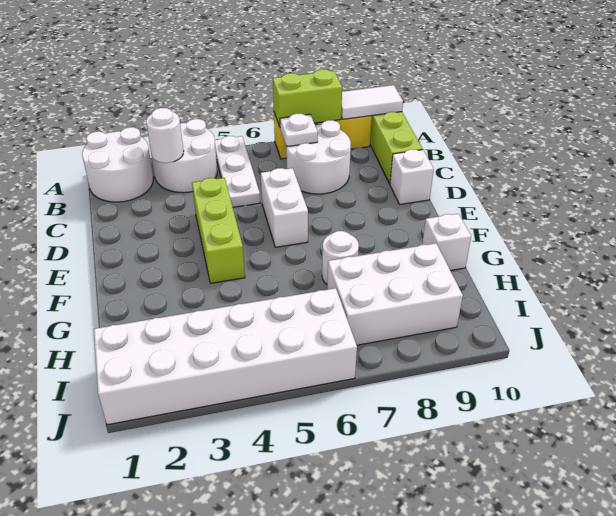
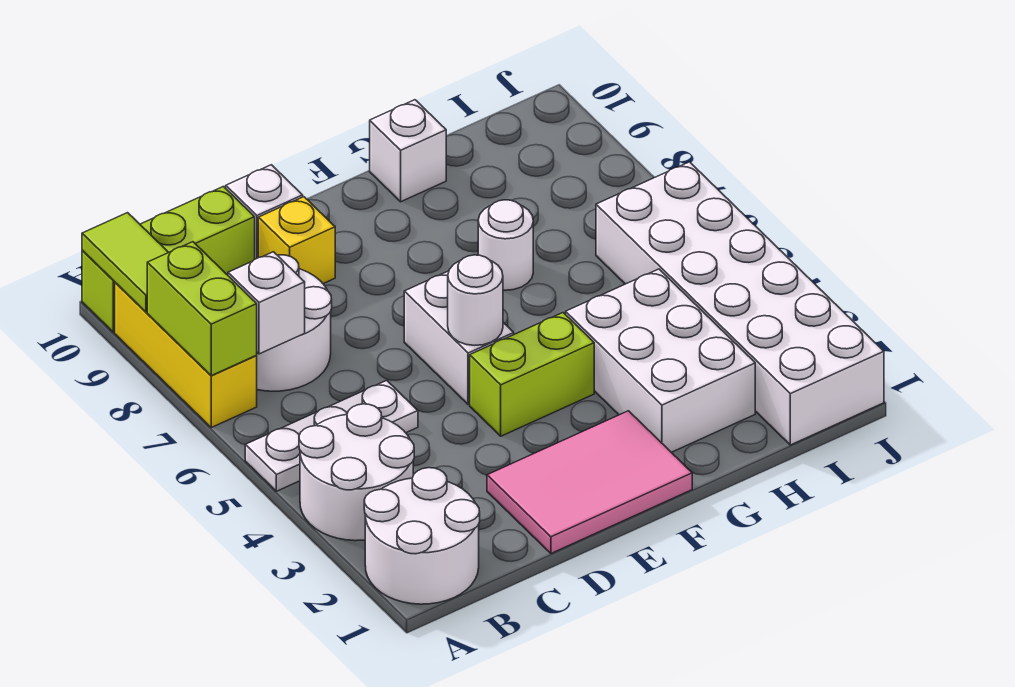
white 1x2 tile [341,85,403,119] -> lime 1x2 tile [82,213,168,312]
white 1x1 round brick [146,108,184,163] -> white 1x1 round brick moved to [448,255,503,345]
white 1x1 plate [280,114,318,147] -> white 1x1 brick [228,252,305,354]
none -> pink 2x3 tile [487,411,692,553]
lime 1x3 brick [192,178,245,283] -> lime 1x2 brick [470,313,594,436]
white 1x2 brick [261,168,308,247] -> white 1x2 brick turned to [404,271,514,404]
none -> yellow 1x1 brick [258,197,335,284]
white 2x3 brick [327,243,463,345] -> white 2x3 brick moved to [566,269,755,452]

